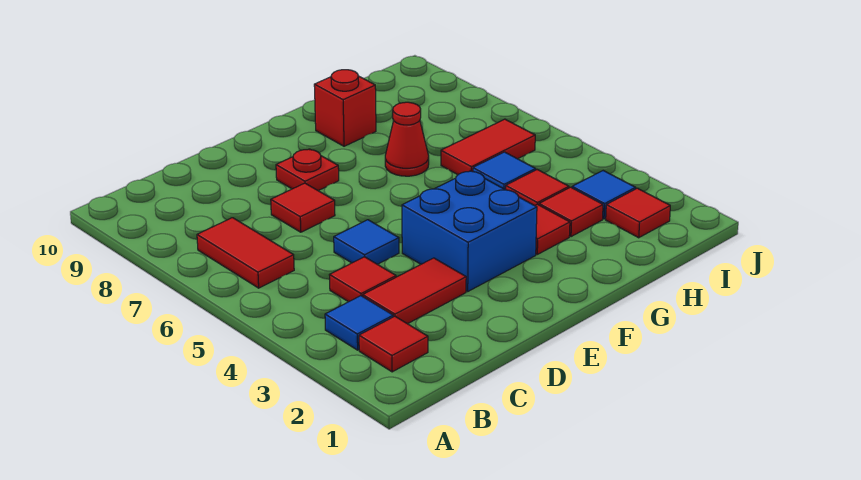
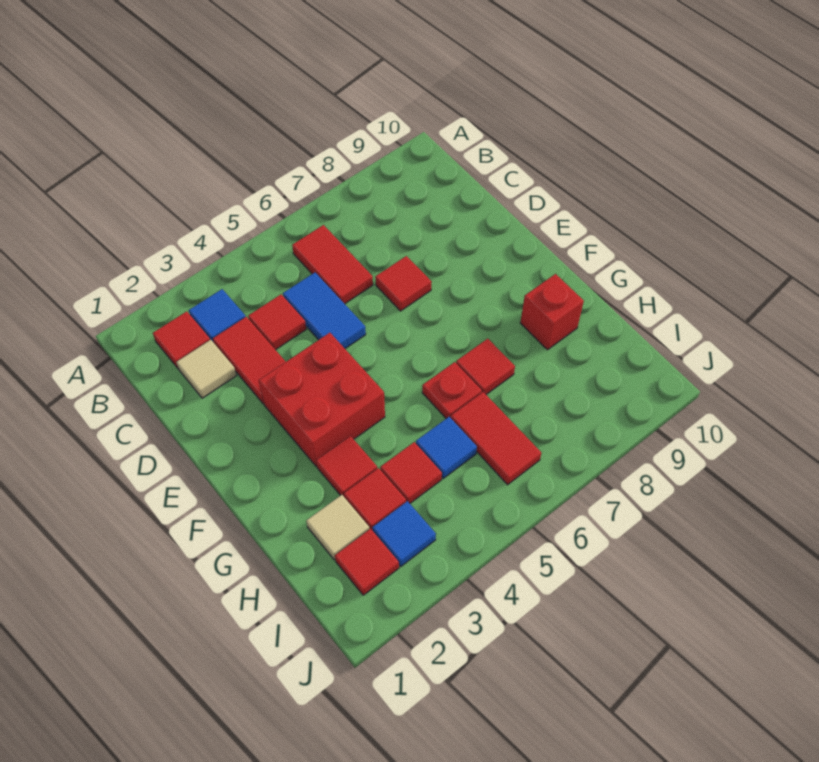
red 1x2 tile [197,218,294,288] -> red 1x2 tile turned to [292,225,373,304]
none -> tan 1x1 tile [177,340,236,398]
blue 1x1 tile [334,220,399,264] -> blue 1x2 tile [283,273,366,349]
blue 2x2 brick [402,171,537,291] -> red 2x2 brick [259,333,385,466]
red 1x1 plate [276,149,339,191] -> red 1x1 plate moved to [422,362,482,418]
red 1x1 cone [385,102,429,176] -> red 1x1 tile [456,339,515,394]
none -> tan 1x1 tile [306,495,369,560]

